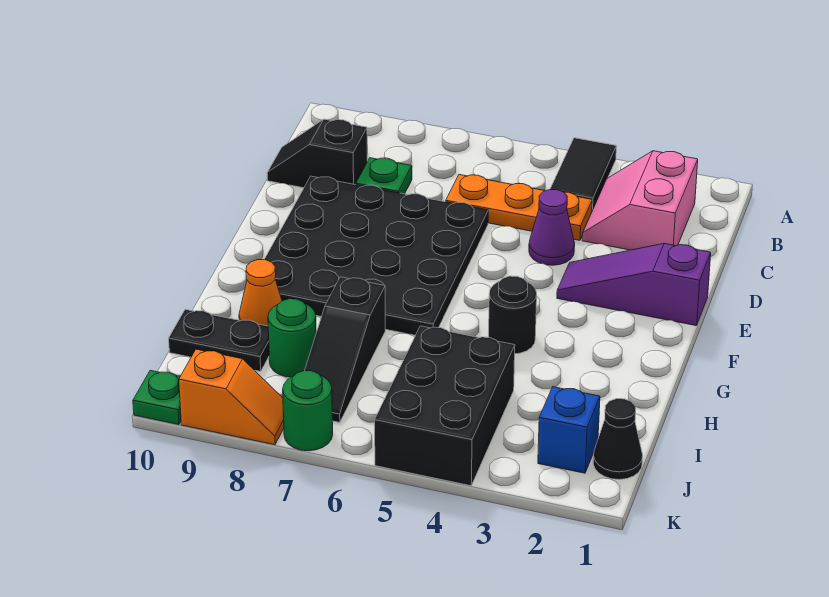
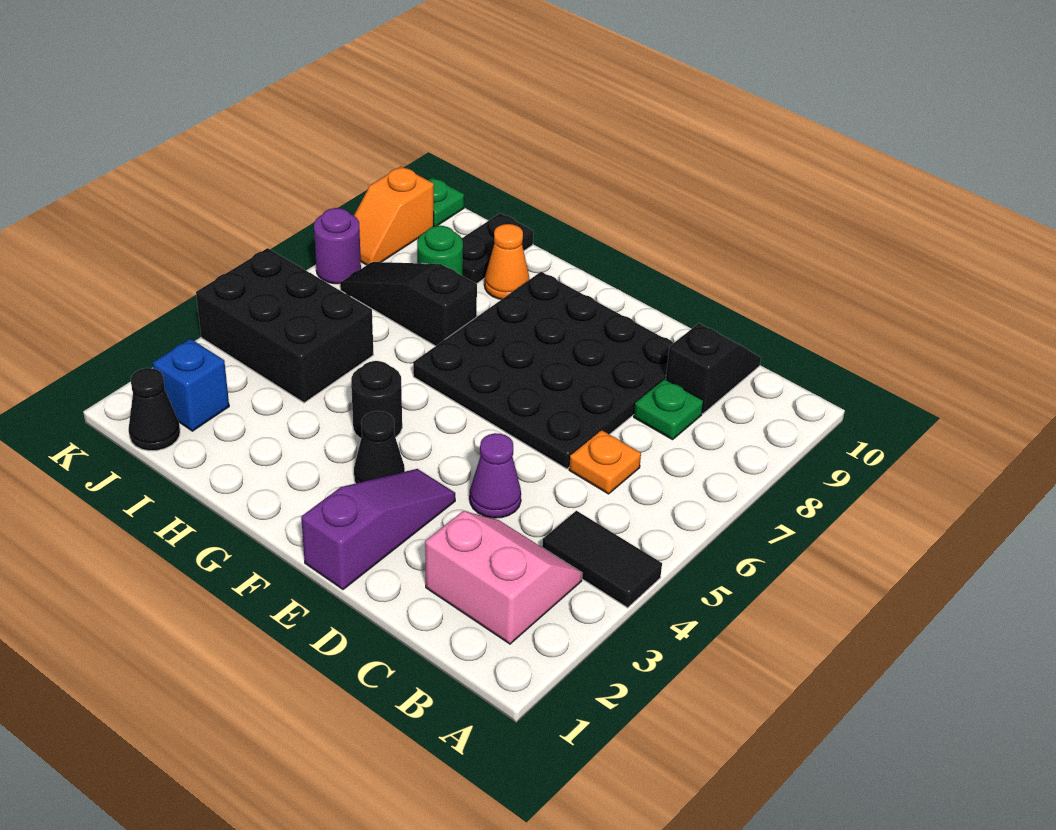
orange 1x3 plate [446,175,592,240] -> orange 1x1 plate [569,430,641,494]
none -> black 1x1 cone [354,411,405,483]
green 1x1 round brick [283,371,333,451] -> purple 1x1 round brick [314,208,361,284]

